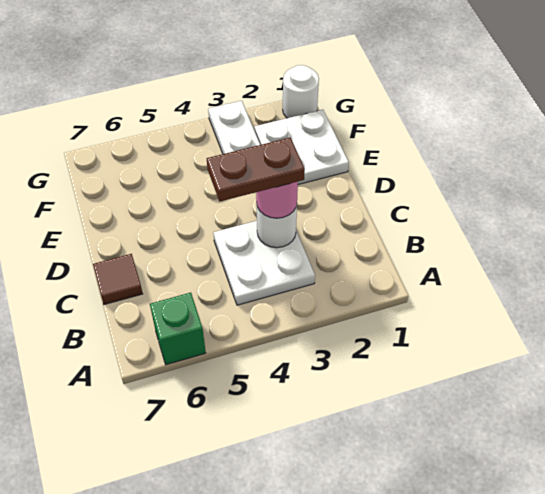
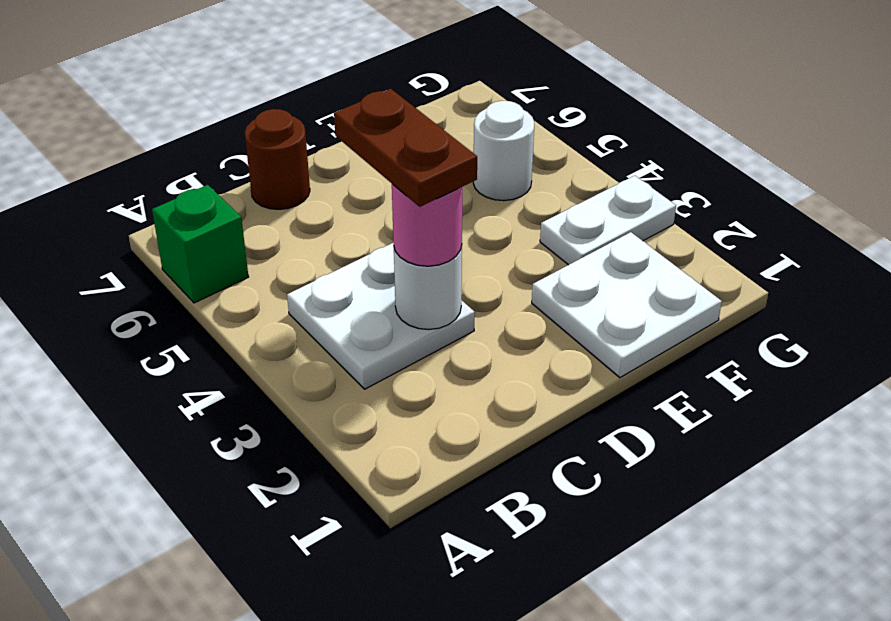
brown 1x1 tile [93,254,143,305] -> brown 1x1 round brick [245,109,310,209]
white 1x1 round brick [283,65,319,118] -> white 1x1 round brick moved to [473,101,534,201]

